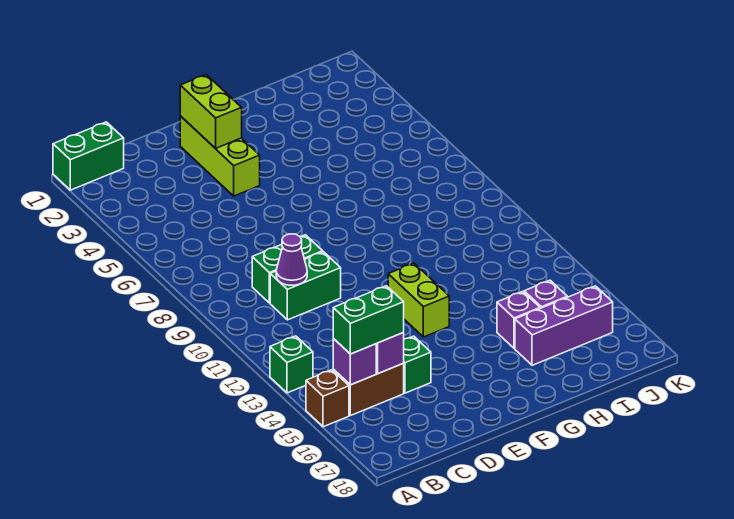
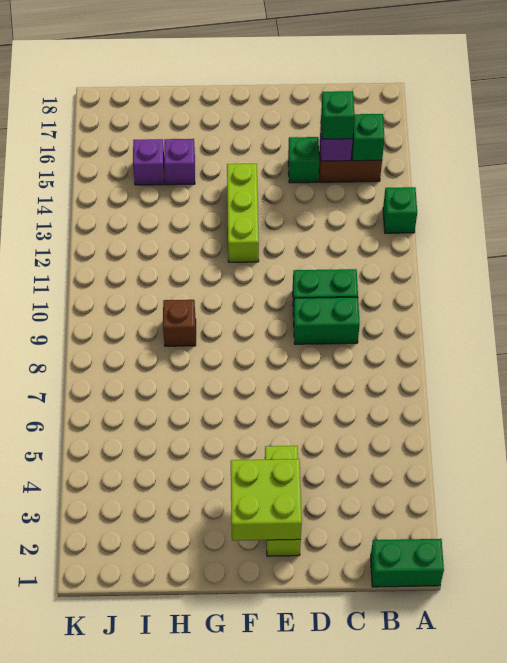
brown 1x1 brick [306,370,349,427] -> brown 1x1 brick moved to [163,300,196,346]
purple 1x1 brick [333,339,376,385] -> green 1x1 brick [352,114,384,161]
green 1x2 brick [333,286,404,354] -> green 1x1 brick [321,91,354,139]
purple 1x1 cone [276,234,307,285] -> none
lime 1x2 brick [180,75,242,148] -> lime 2x2 brick [231,459,302,541]
lime 1x2 brick [388,263,449,337] -> lime 1x3 brick [227,164,259,262]
purple 1x3 brick [515,286,613,365] -> none

